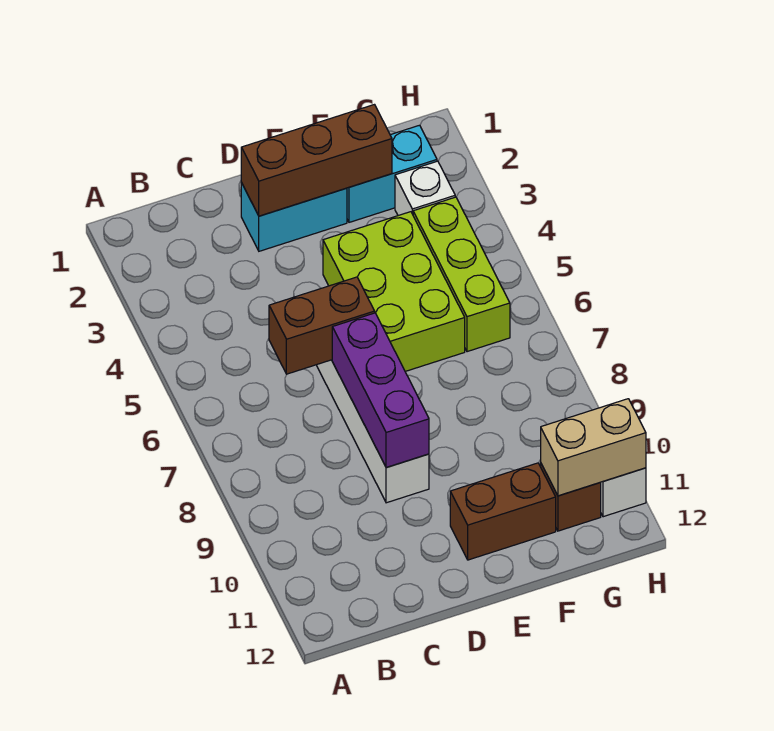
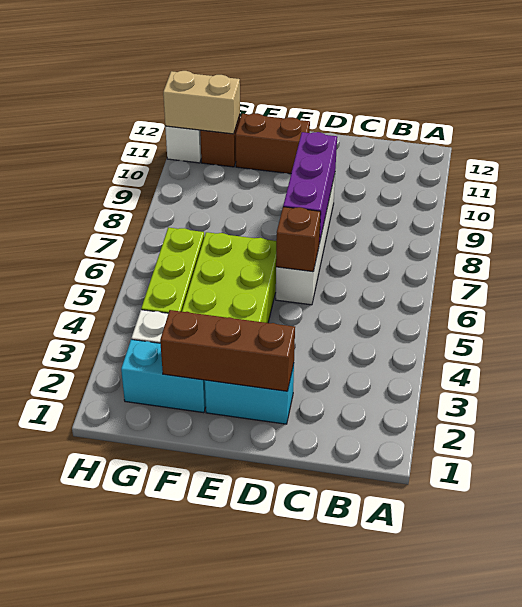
brown 1x2 brick [269,277,375,374] -> brown 1x1 brick [276,207,321,272]

